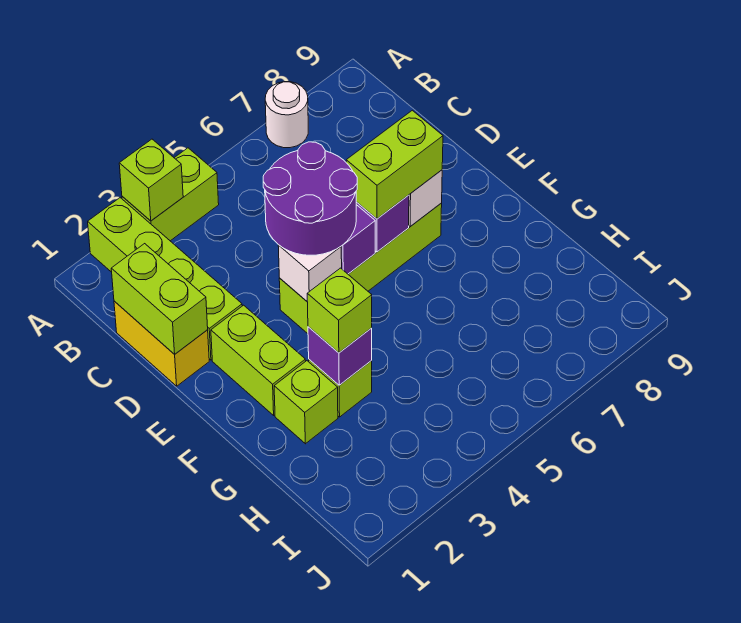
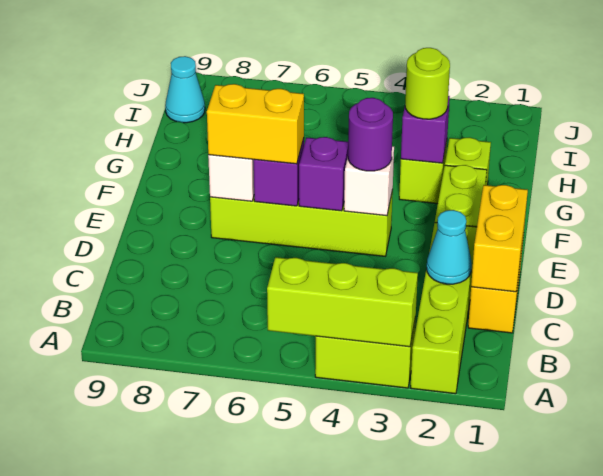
lime 1x1 brick [119,139,183,221] -> lime 1x3 brick [267,257,418,347]
white 1x1 round brick [265,82,308,148] -> none
lime 1x2 brick [111,244,208,354] -> yellow 1x2 brick [471,185,528,292]
none -> cyan 1x1 cone [427,210,472,284]
purple 2x2 round brick [263,142,357,255] -> purple 1x1 round brick [348,98,393,171]
lime 1x2 brick [346,110,443,219] -> yellow 1x2 brick [207,84,304,164]
lime 1x1 brick [307,268,372,353] -> lime 1x1 round brick [405,48,450,119]
none -> cyan 1x1 cone [165,56,205,123]

